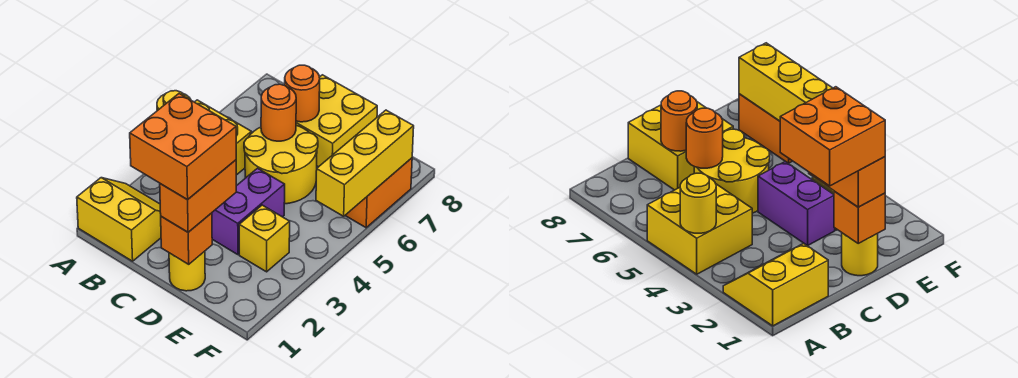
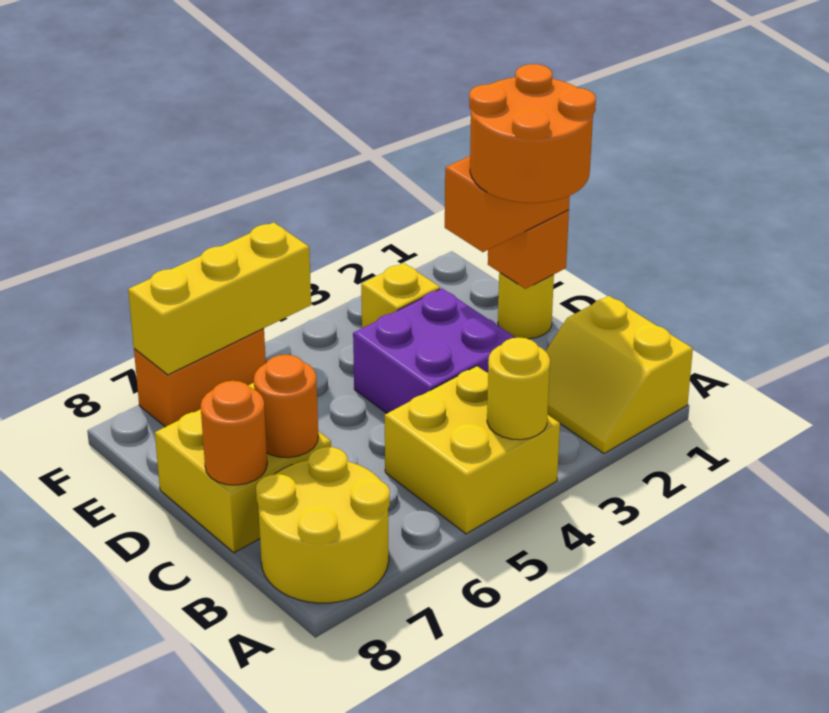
orange 2x2 brick [130,94,236,200] -> orange 2x2 round brick [469,64,596,203]
yellow 2x2 round brick [244,125,318,204] -> yellow 2x2 round brick moved to [256,447,390,603]
orange 1x1 round brick [261,84,296,141] -> orange 1x1 round brick moved to [201,381,267,485]
purple 1x2 brick [212,168,285,255] -> purple 2x2 brick [353,288,516,413]

